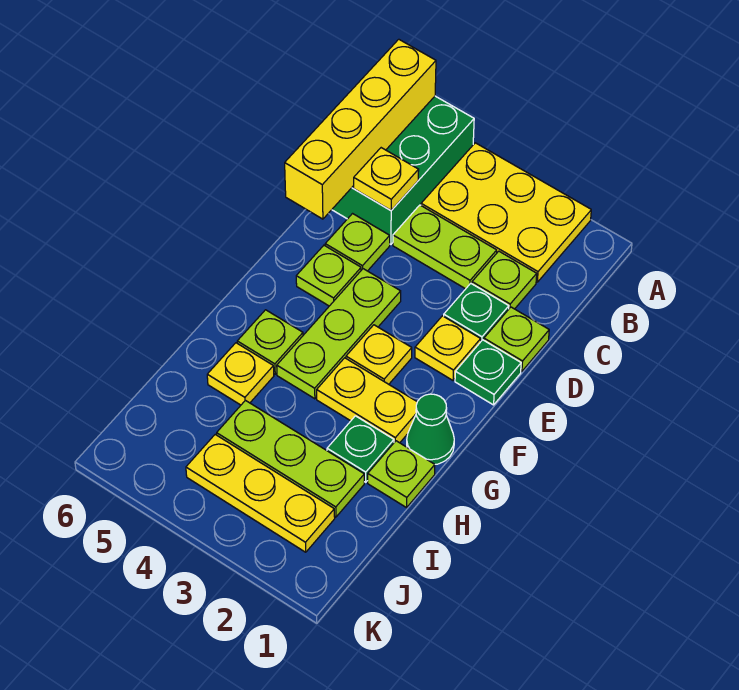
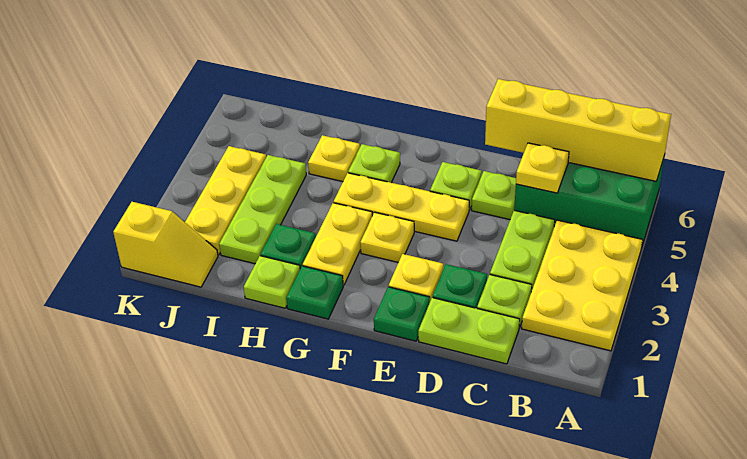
lime 1x1 plate [484,307,549,371] -> lime 1x2 plate [418,298,520,364]
lime 1x3 plate [277,269,401,399] -> yellow 1x3 plate [334,173,469,241]
green 1x1 cone [407,394,454,464] -> green 1x1 plate [286,266,343,319]
none -> yellow 1x2 slope [113,202,218,287]

